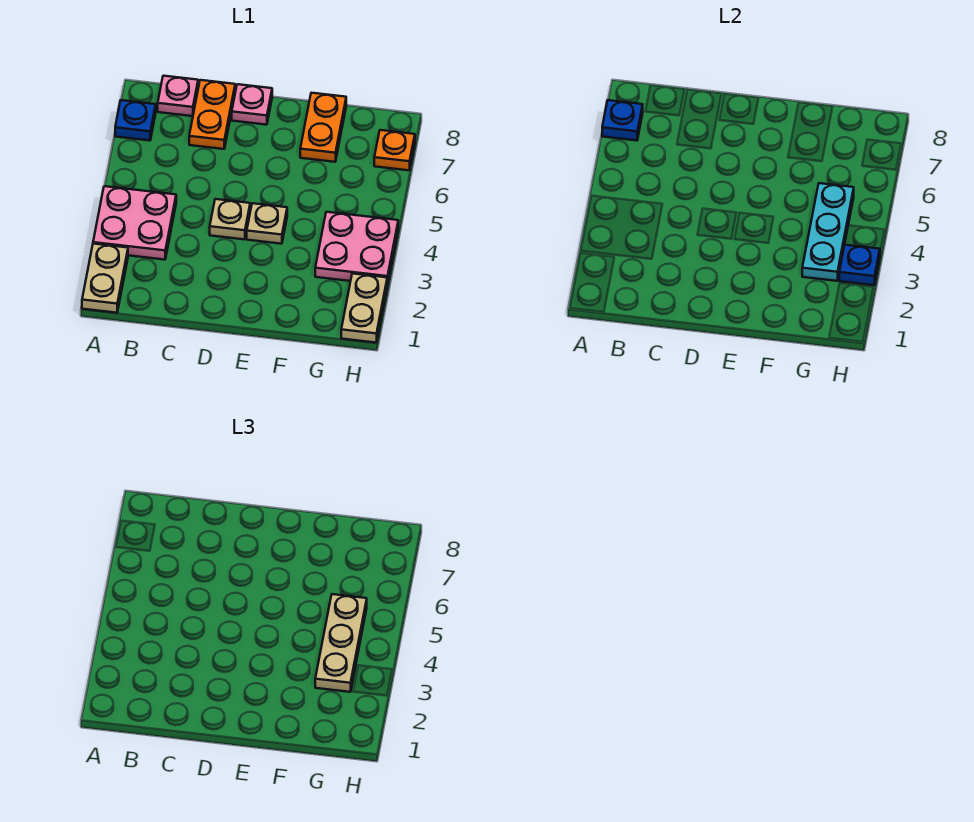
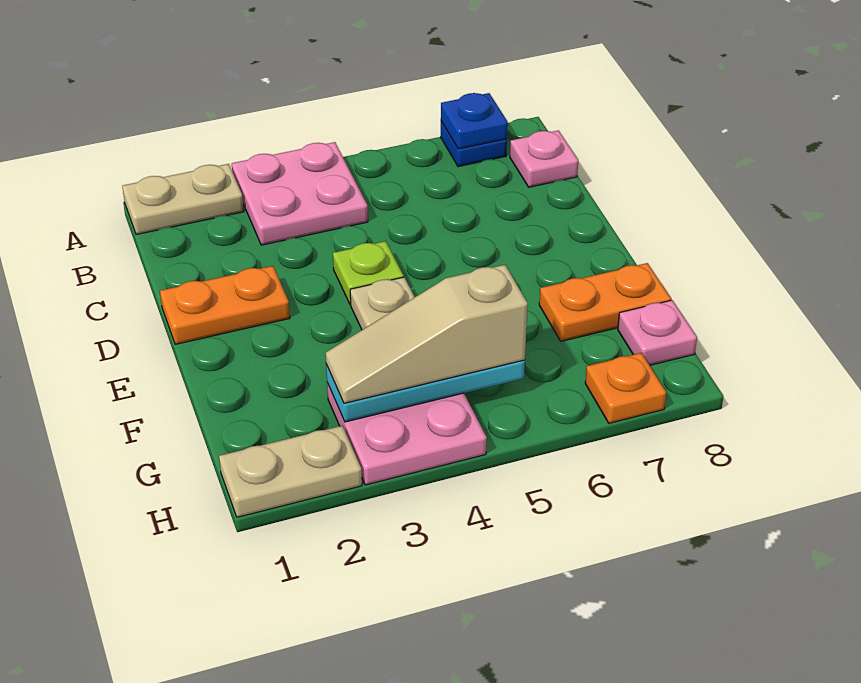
orange 1x2 plate [189,80,235,149] -> orange 1x2 plate moved to [160,266,290,344]
tan 1x1 plate [210,199,250,239] -> lime 1x1 plate [333,241,404,305]
pink 1x1 plate [232,84,272,125] -> pink 1x1 plate moved to [618,300,697,365]
tan 1x3 plate [315,594,367,692] -> tan 1x3 slope [326,265,528,403]
blue 1x1 plate [839,245,880,285] -> none

